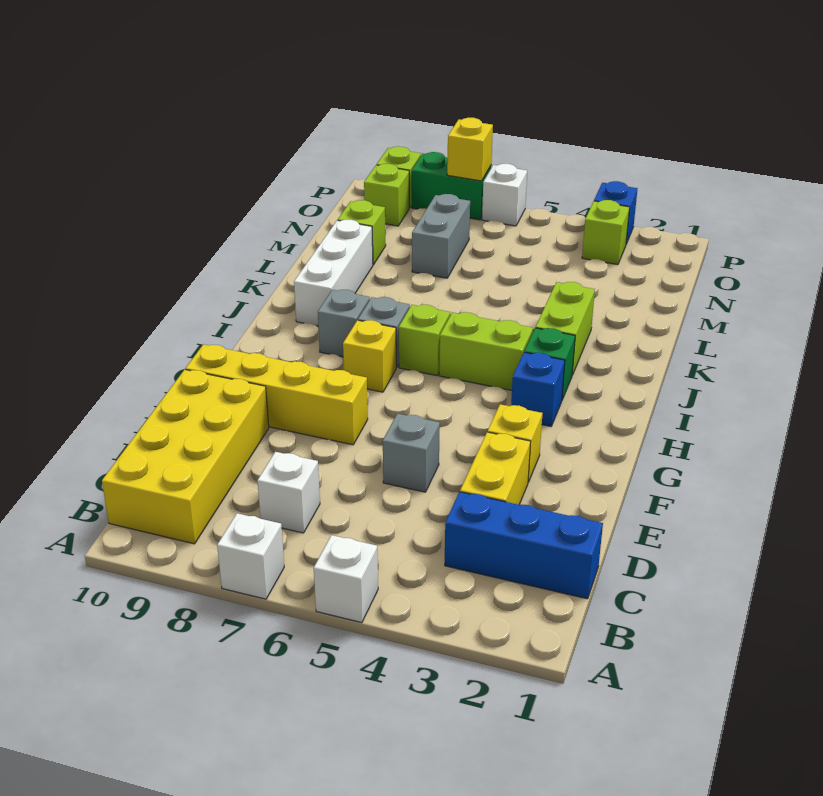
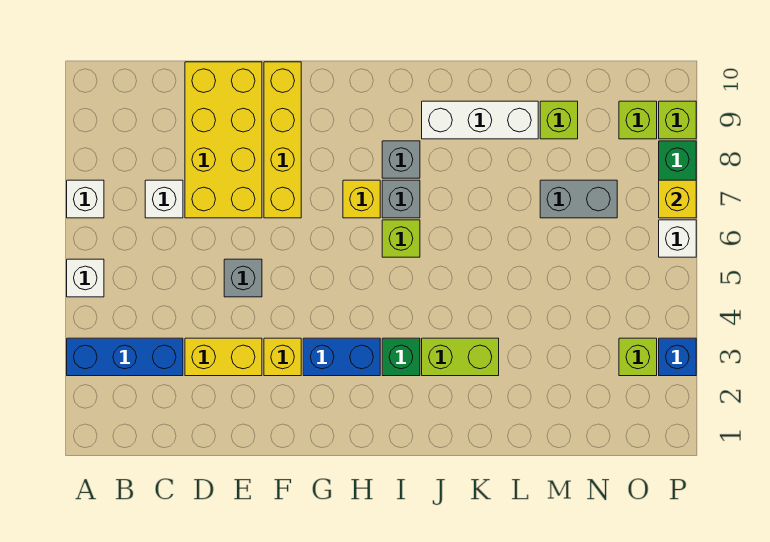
yellow 2x4 brick [102,370,269,544] -> yellow 2x4 brick turned to [185,62,262,218]
blue 1x3 brick [445,492,603,599] -> blue 1x3 brick turned to [67,338,183,376]
blue 1x1 brick [511,352,565,426] -> blue 1x2 brick [303,338,380,376]
lime 1x2 brick [439,312,533,390] -> none

